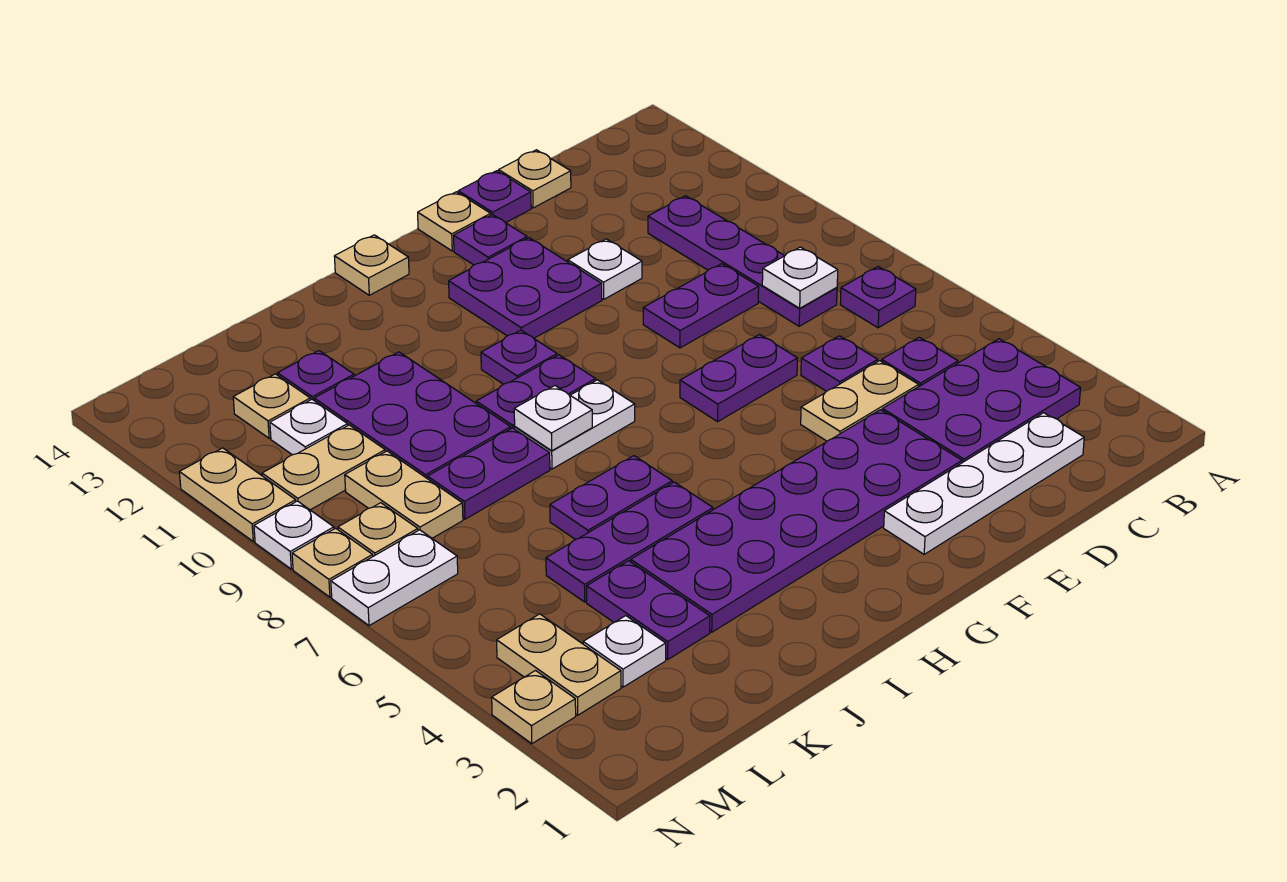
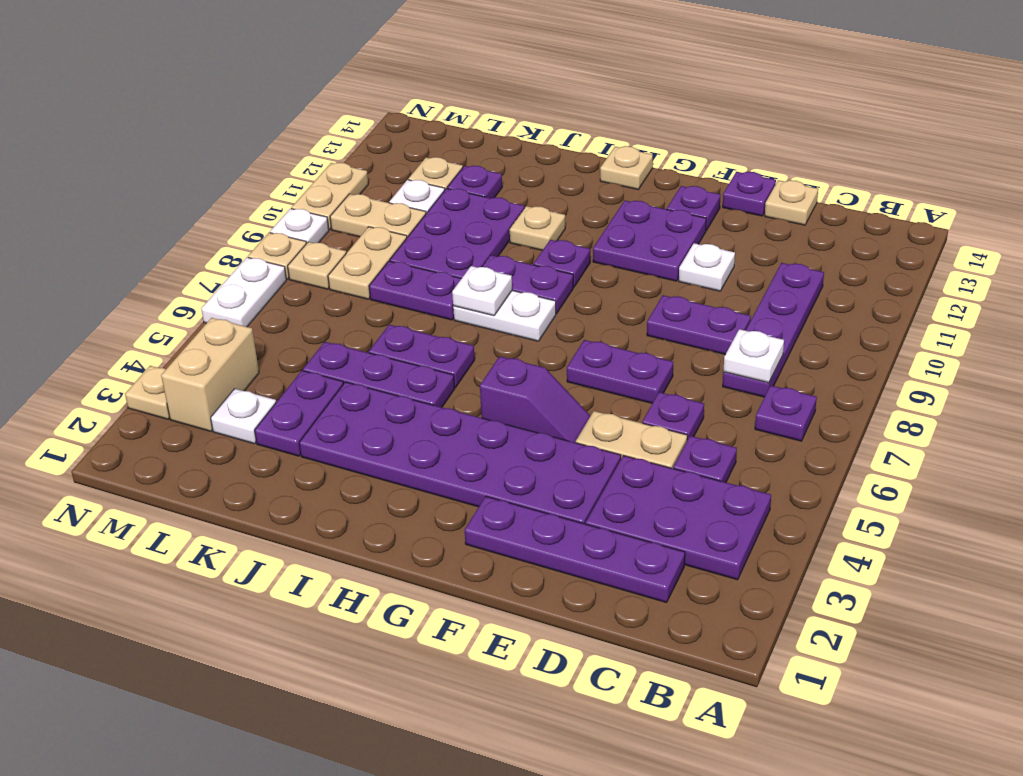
white 1x4 plate [884,413,1084,554] -> purple 1x4 plate [465,496,685,603]
none -> purple 1x2 slope [480,356,590,443]
tan 1x1 plate [418,192,491,251] -> tan 1x1 plate moved to [510,206,565,250]
tan 1x2 plate [497,614,621,715] -> tan 1x2 brick [161,318,259,431]
white 1x2 plate [331,530,458,626] -> white 1x2 plate turned to [201,257,286,327]

